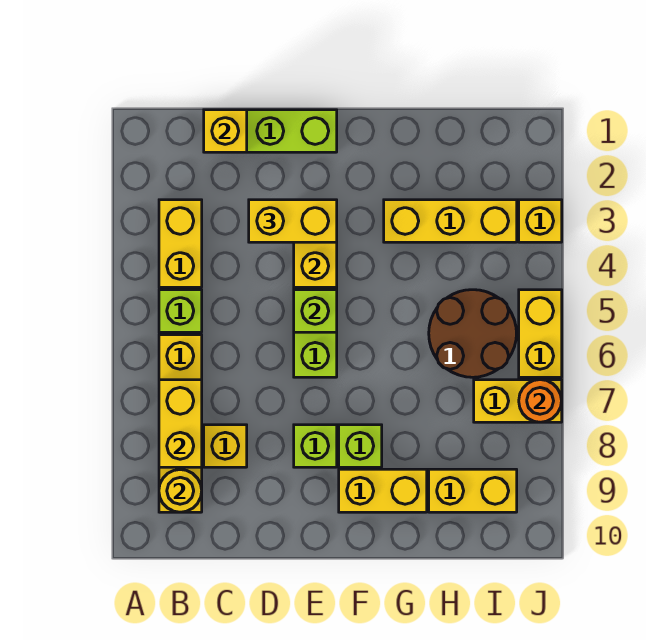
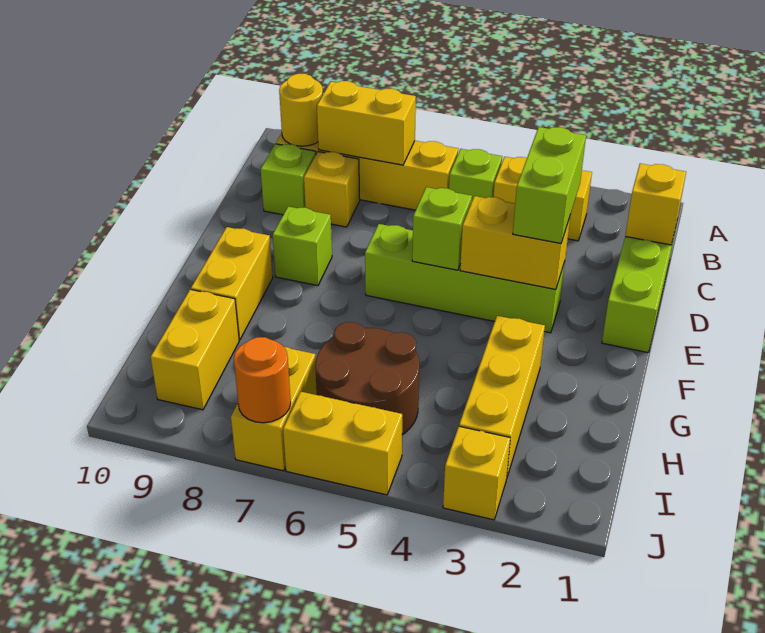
yellow 1x2 brick [249,200,337,242] -> lime 1x2 brick [513,127,586,243]
lime 1x1 brick [339,425,382,467] -> lime 1x1 brick moved to [261,144,316,215]

